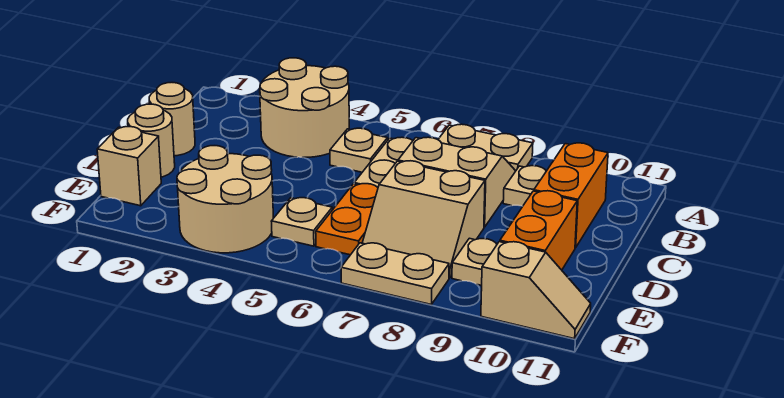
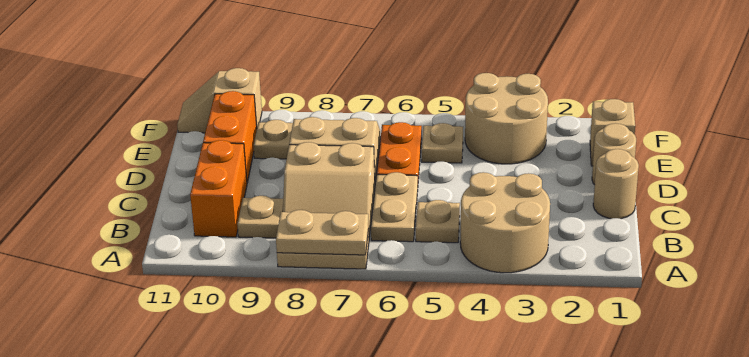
tan 1x2 plate [341,243,449,305] -> tan 1x2 plate moved to [276,210,369,255]

